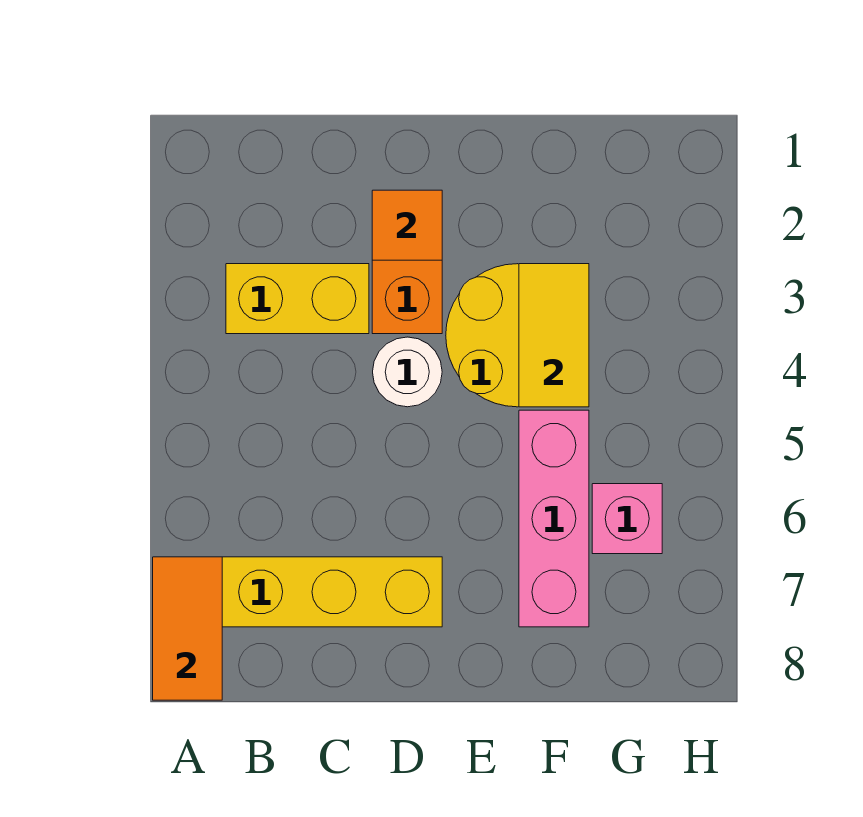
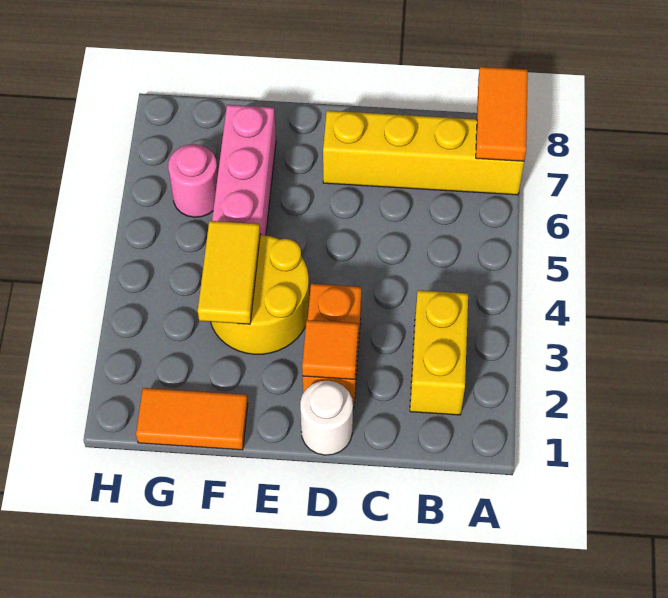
yellow 1x2 brick [226,264,369,334] -> yellow 1x2 brick turned to [410,290,468,415]
white 1x1 round brick [373,337,442,407] -> white 1x1 round brick moved to [300,380,353,455]
none -> orange 1x2 tile [136,388,248,450]
pink 1x1 brick [592,484,662,554] -> pink 1x1 round brick [168,144,218,217]

